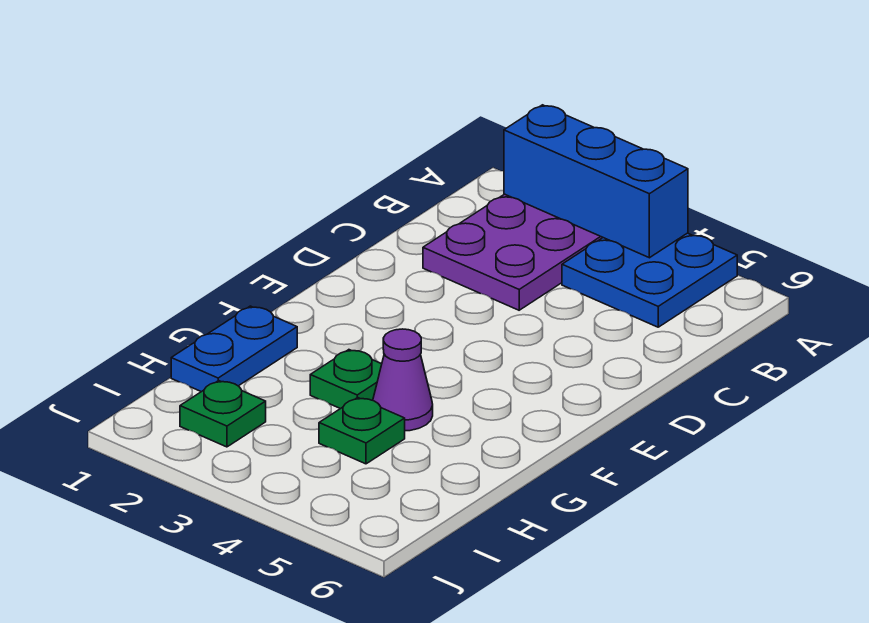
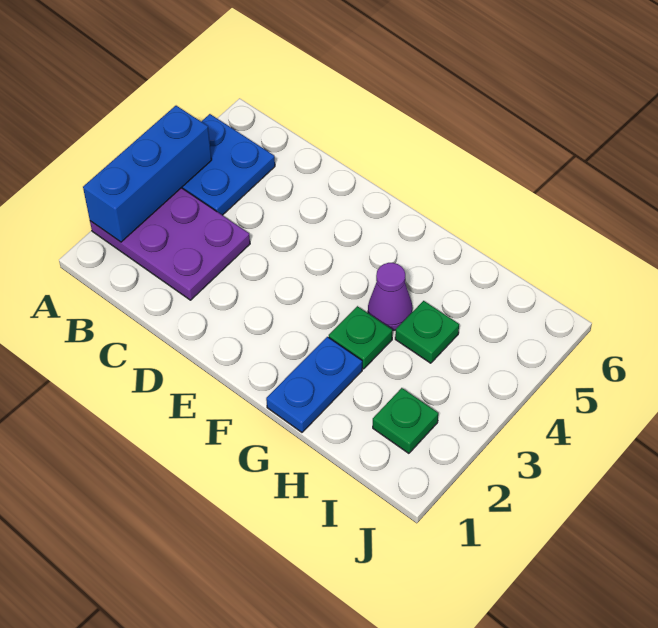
blue 1x2 plate [171,306,297,392] -> blue 1x2 plate turned to [266,337,362,432]

